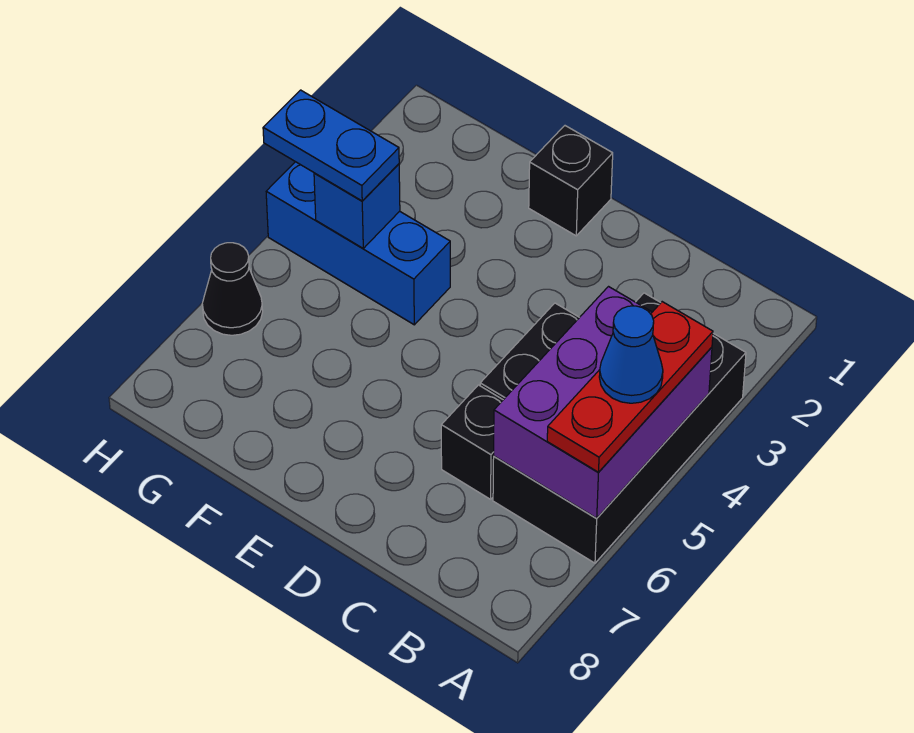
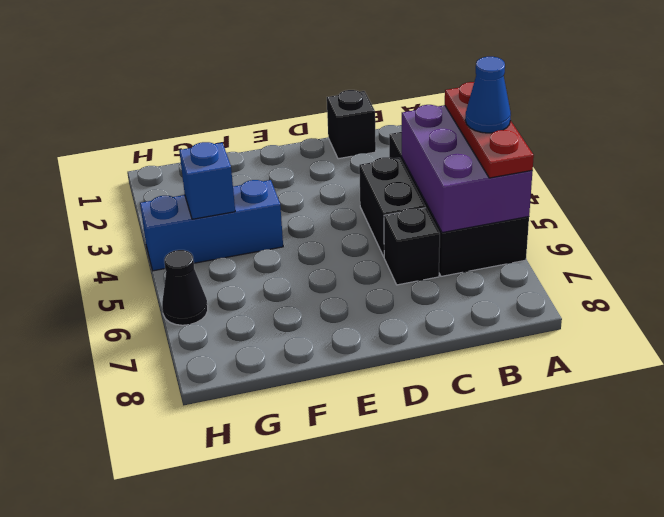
black 1x1 brick [529,126,613,236] -> black 1x1 brick moved to [327,90,376,159]
blue 1x2 plate [263,90,399,201] -> none

